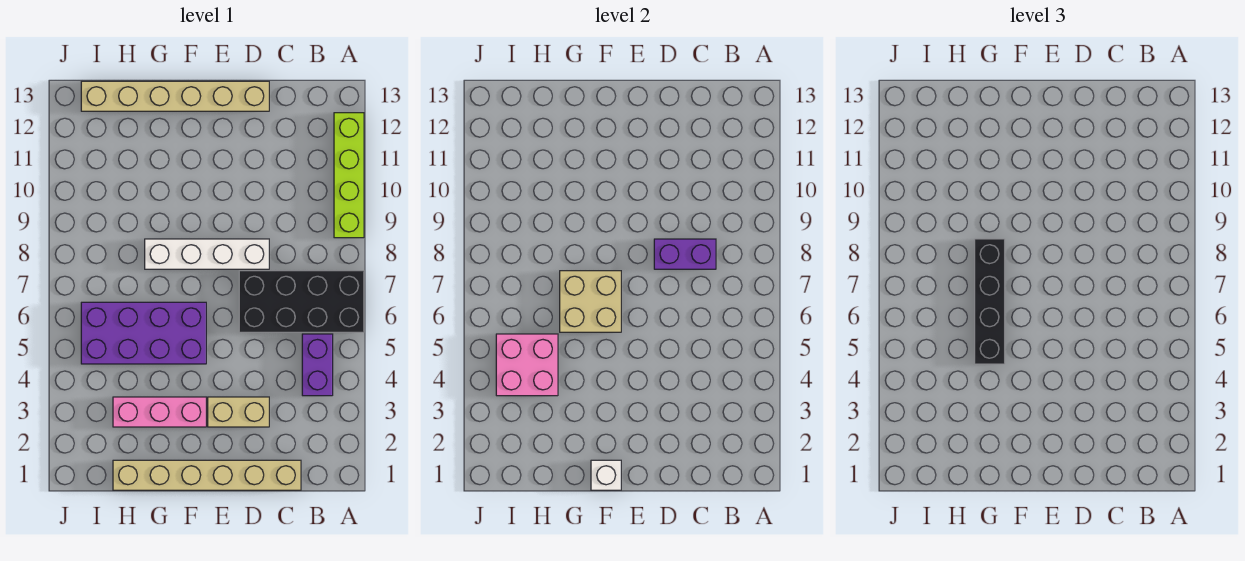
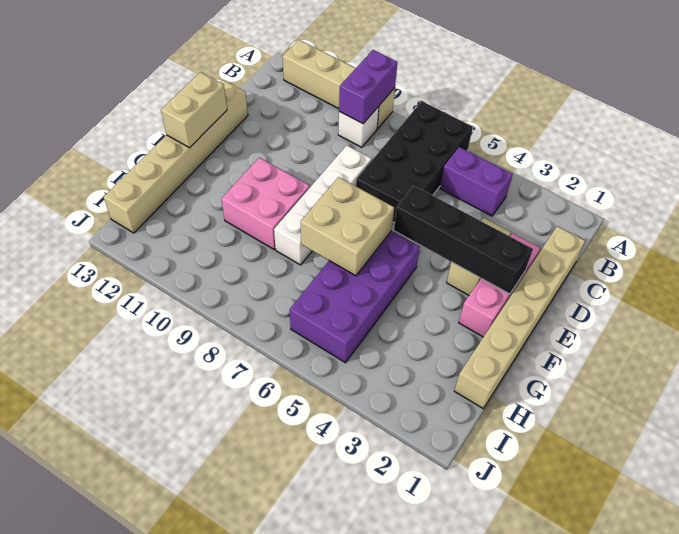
lime 1x4 brick [334,113,364,238] -> tan 1x4 brick [283,40,395,129]
purple 1x2 brick [654,239,716,269] -> purple 1x2 brick moved to [339,50,398,124]
none -> tan 1x2 brick [161,72,227,148]
white 1x1 brick [591,460,621,490] -> white 1x1 brick moved to [338,106,379,147]
pink 1x3 brick [113,397,206,427] -> pink 1x3 brick moved to [459,233,540,337]
black 1x4 brick [975,239,1005,364] -> black 1x4 brick moved to [394,186,533,294]
pink 2x2 brick [496,334,558,396] -> pink 2x2 brick moved to [221,158,310,249]

